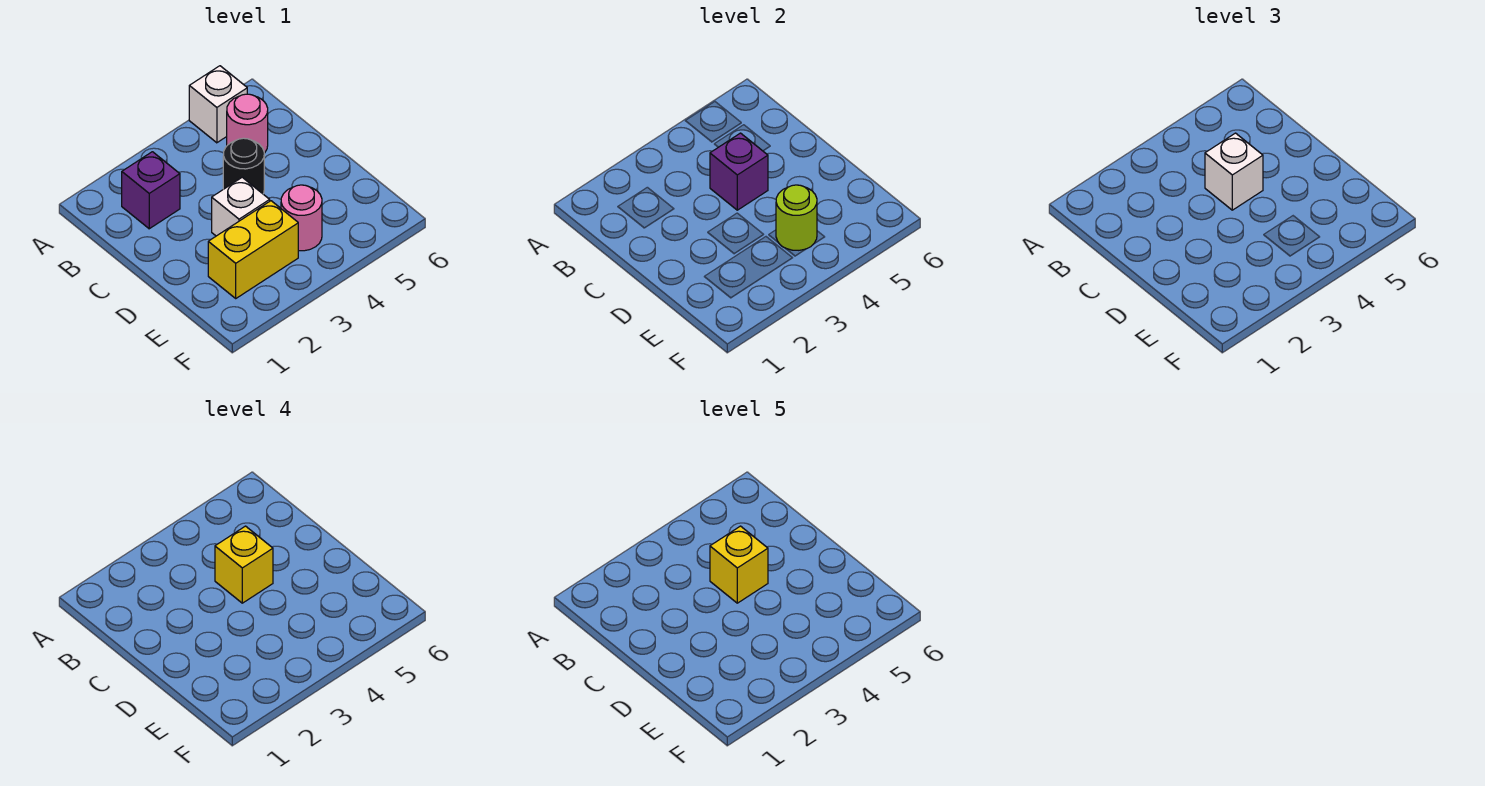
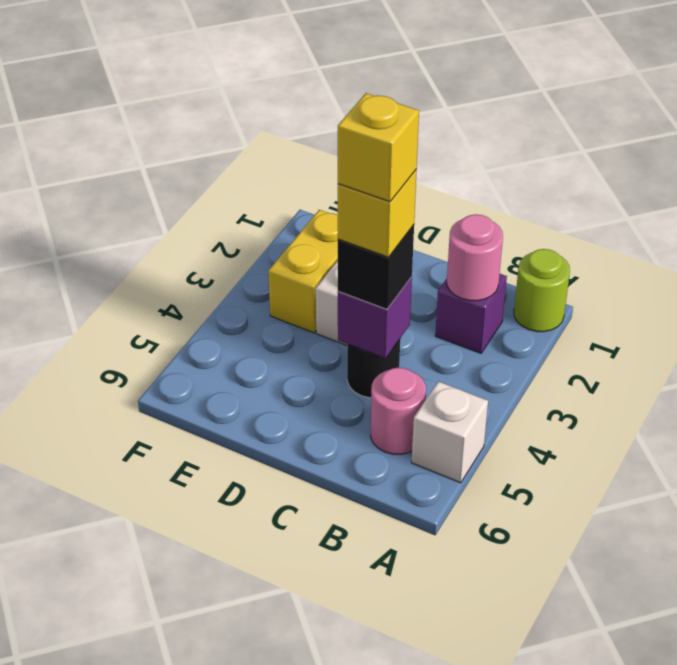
white 1x1 brick [1205,133,1263,210] -> black 1x1 brick [338,225,414,309]
pink 1x1 round brick [281,185,322,251] -> pink 1x1 round brick moved to [447,214,503,301]
lime 1x1 round brick [776,185,817,250] -> lime 1x1 round brick moved to [514,249,570,332]

